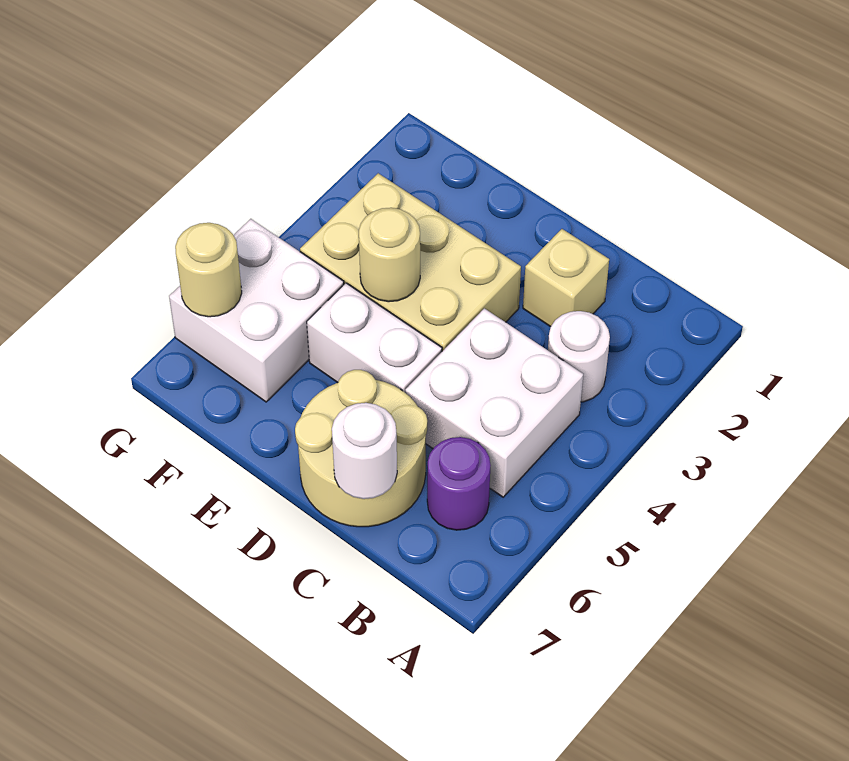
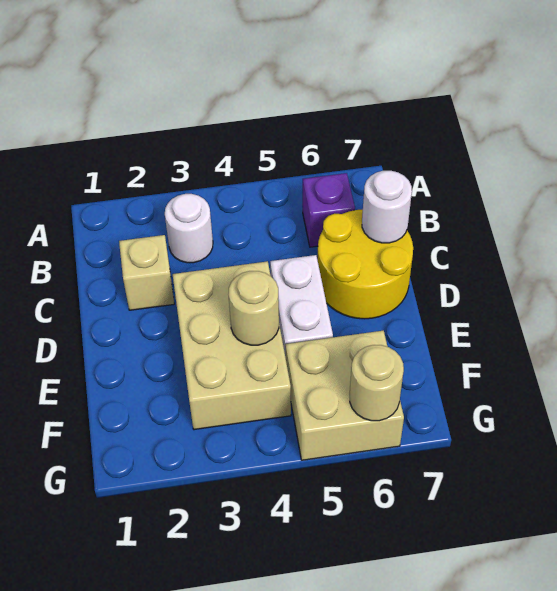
white 2x2 brick [405,308,583,497] -> none
purple 1x1 round brick [427,437,491,530] -> purple 1x1 brick [303,173,355,247]
tan 2x2 round brick [295,370,427,527] -> yellow 2x2 round brick [318,210,413,319]
white 2x2 brick [169,219,344,402] -> tan 2x2 brick [285,331,404,460]

